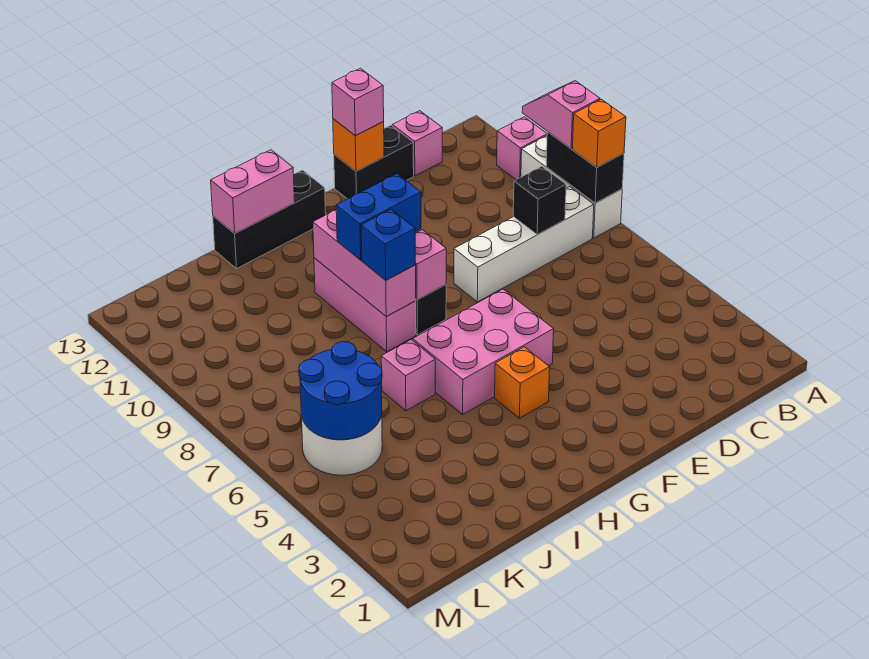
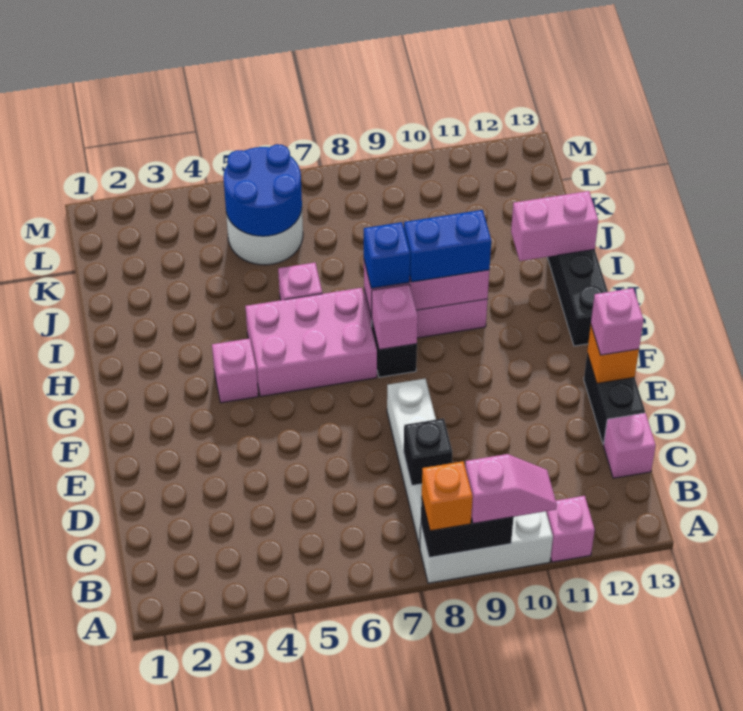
pink 2x3 brick [413,289,554,414] -> pink 2x3 brick turned to [245,288,377,396]
orange 1x1 brick [495,347,550,418] -> pink 1x1 brick [212,338,258,403]
blue 1x2 brick [336,174,421,260] -> blue 1x2 brick turned to [404,210,491,282]
pink 1x2 brick [211,150,295,233] -> pink 1x2 brick turned to [511,191,598,261]

